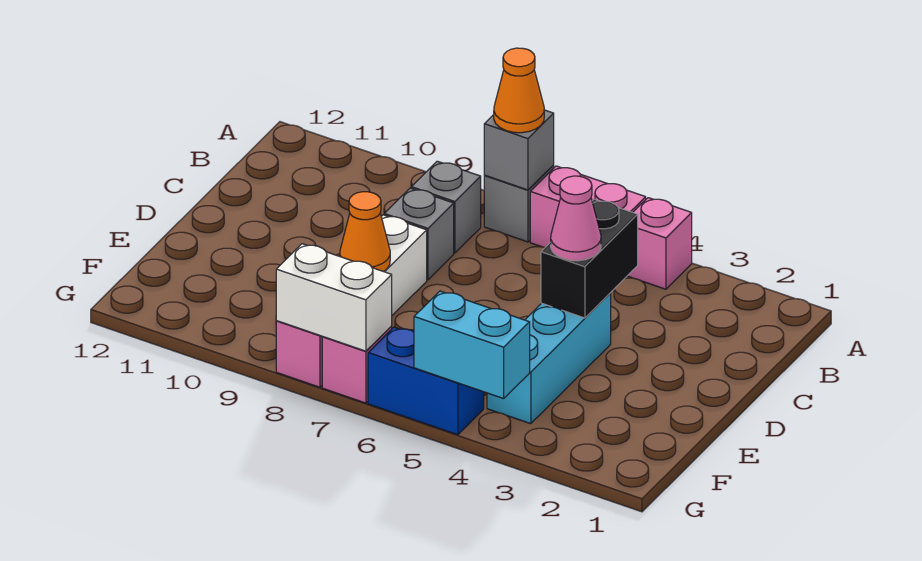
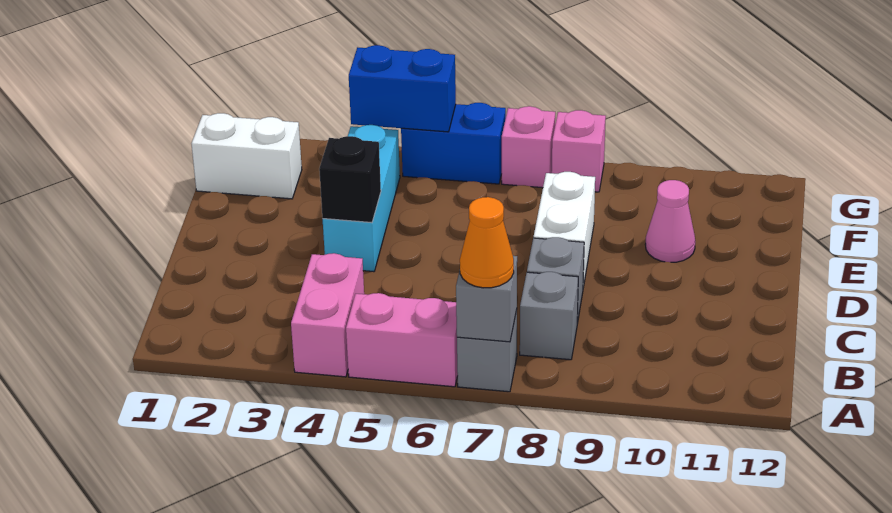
pink 1x1 brick [628,198,692,289] -> pink 1x2 brick [291,253,364,377]
black 1x2 brick [541,199,638,318] -> black 1x1 brick [319,136,381,223]
pink 1x1 cone [551,176,601,261] -> pink 1x1 cone moved to [645,180,695,262]
orange 1x1 cone [340,192,390,271] -> none
cyan 1x2 brick [414,291,530,399] -> blue 1x2 brick [349,45,456,132]
white 1x2 brick [276,244,392,351] -> white 1x2 brick moved to [191,113,302,199]

